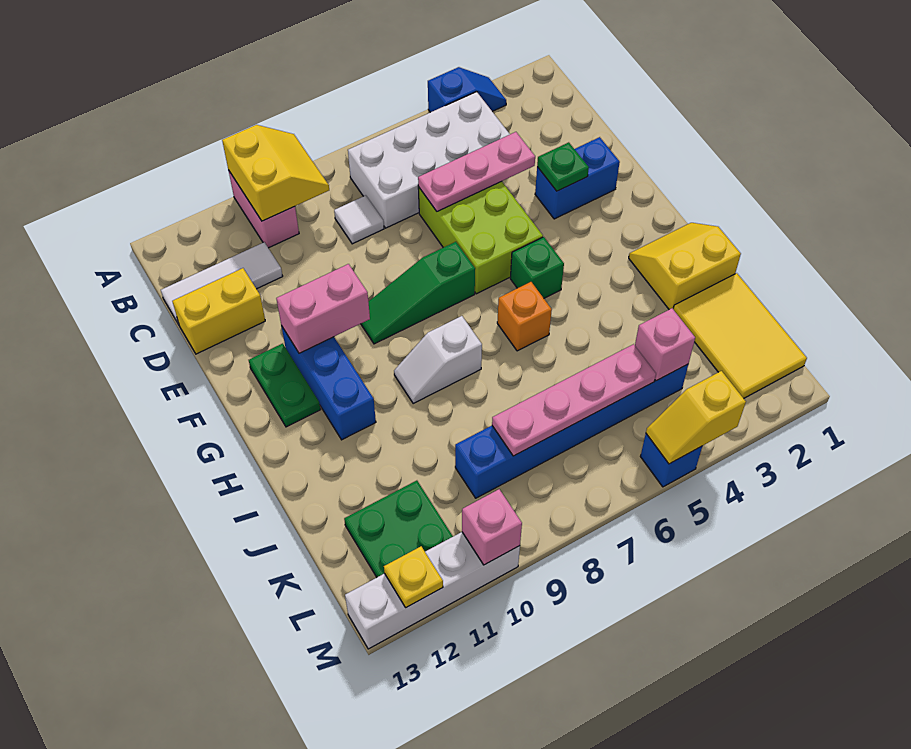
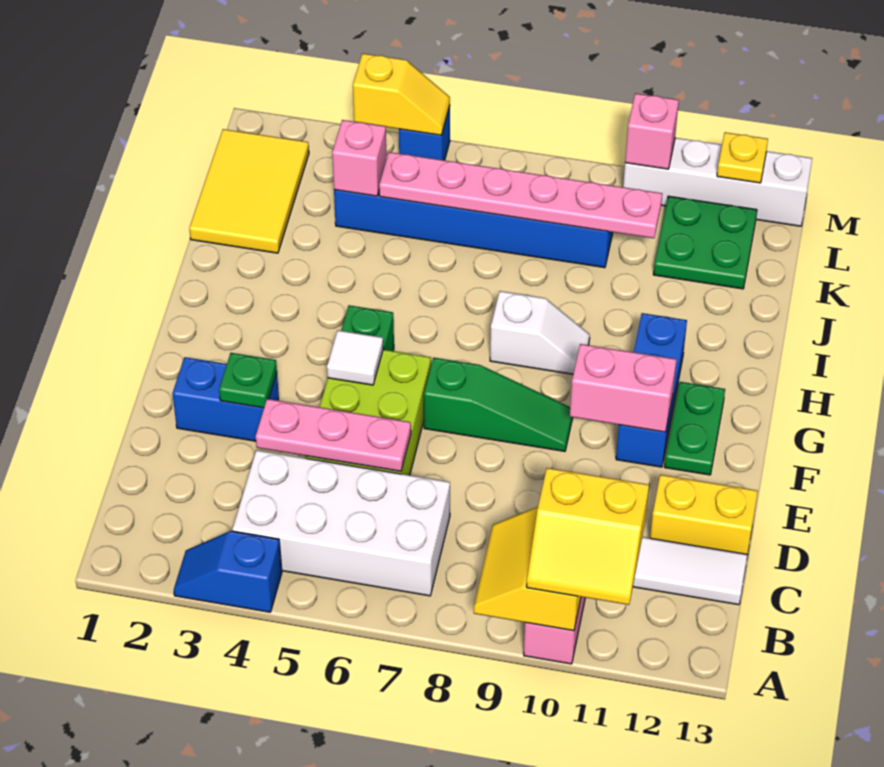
white 1x1 tile [334,195,384,244] -> white 1x1 tile moved to [327,330,383,385]
yellow 2x2 slope [629,223,741,309] -> yellow 2x2 slope moved to [526,468,649,605]
orange 1x1 brick [497,282,552,351] -> none
pink 1x4 plate [492,344,656,456] -> pink 1x6 plate [379,152,662,238]

